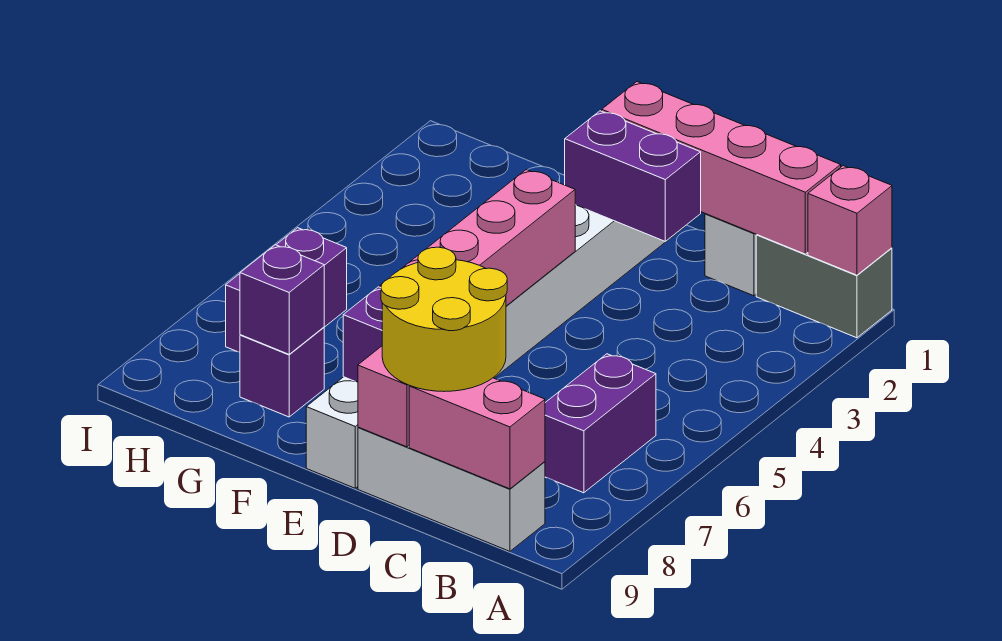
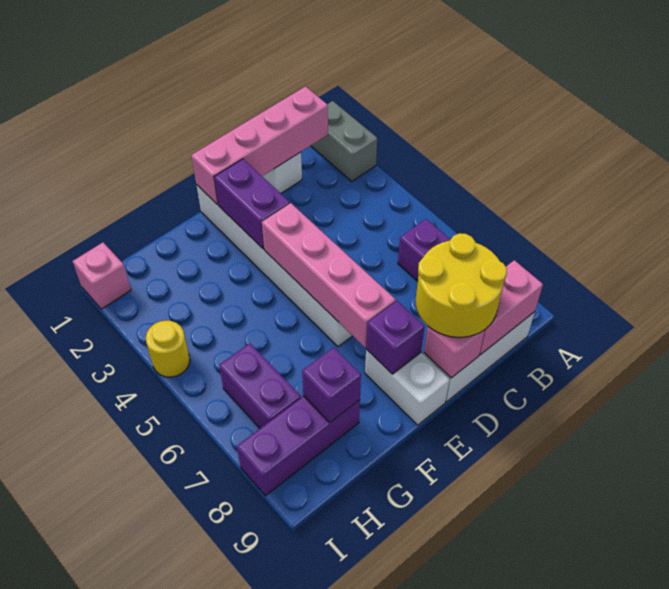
grey 1x2 brick [756,235,892,338] -> grey 1x2 brick turned to [311,101,377,181]
pink 1x1 brick [808,166,892,275] -> pink 1x1 brick moved to [73,243,131,309]
purple 1x2 brick [565,111,701,241] -> purple 1x2 brick turned to [214,159,290,249]
purple 1x1 brick [240,327,324,417] -> purple 1x3 brick [237,396,360,496]
none -> yellow 1x1 round brick [146,321,190,377]

